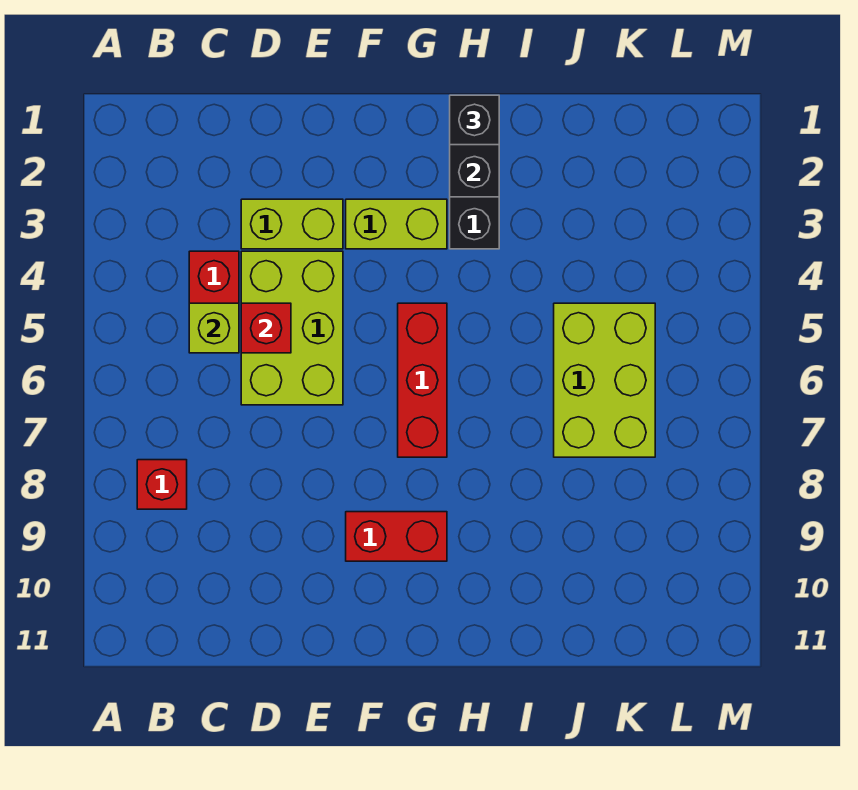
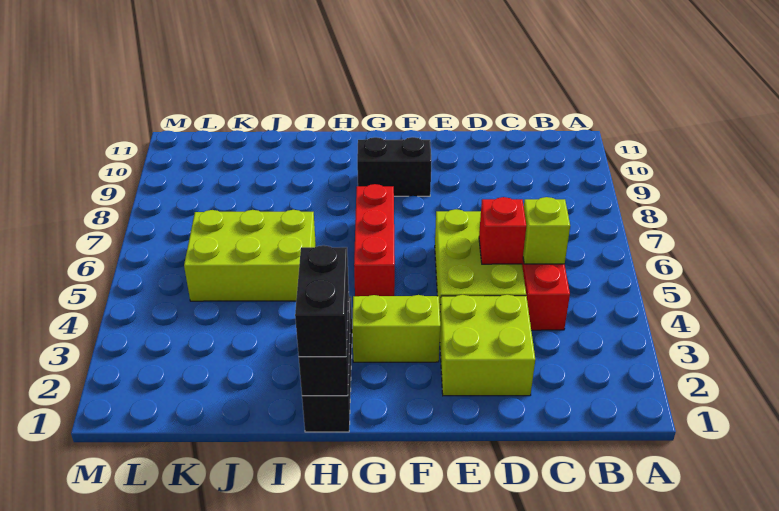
red 1x1 brick [137,460,187,509] -> none
lime 1x2 brick [241,199,343,249] -> lime 2x2 brick [440,295,535,396]
red 1x2 brick [346,512,447,561] -> black 1x2 brick [357,137,432,196]
black 1x1 brick [450,95,499,145] -> black 1x2 brick [295,245,349,357]
lime 2x3 brick [554,303,655,457] -> lime 2x3 brick turned to [184,210,316,301]

